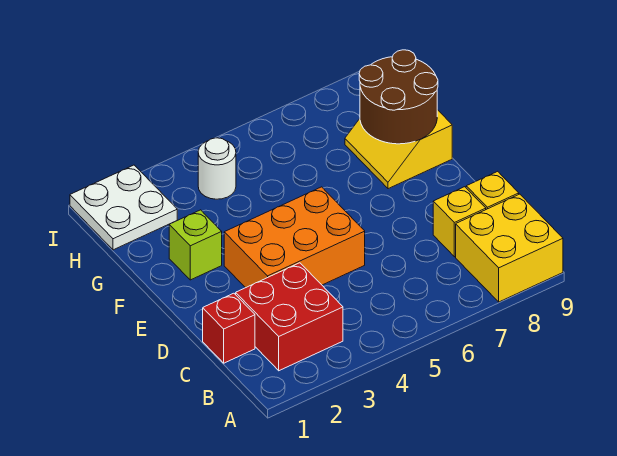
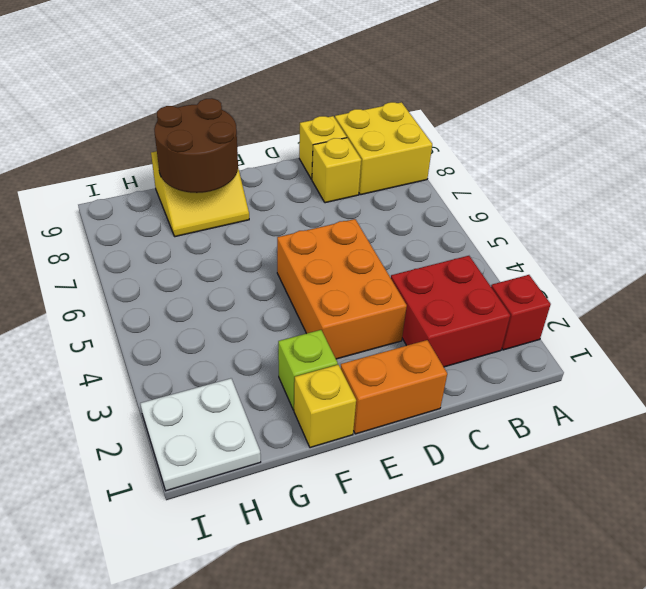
red 1x1 brick [203,293,255,363] -> red 1x1 brick moved to [491,275,551,350]
none -> orange 1x2 brick [341,340,447,434]
none -> yellow 1x1 brick [294,365,356,448]
white 1x1 round brick [198,138,236,199] -> none

